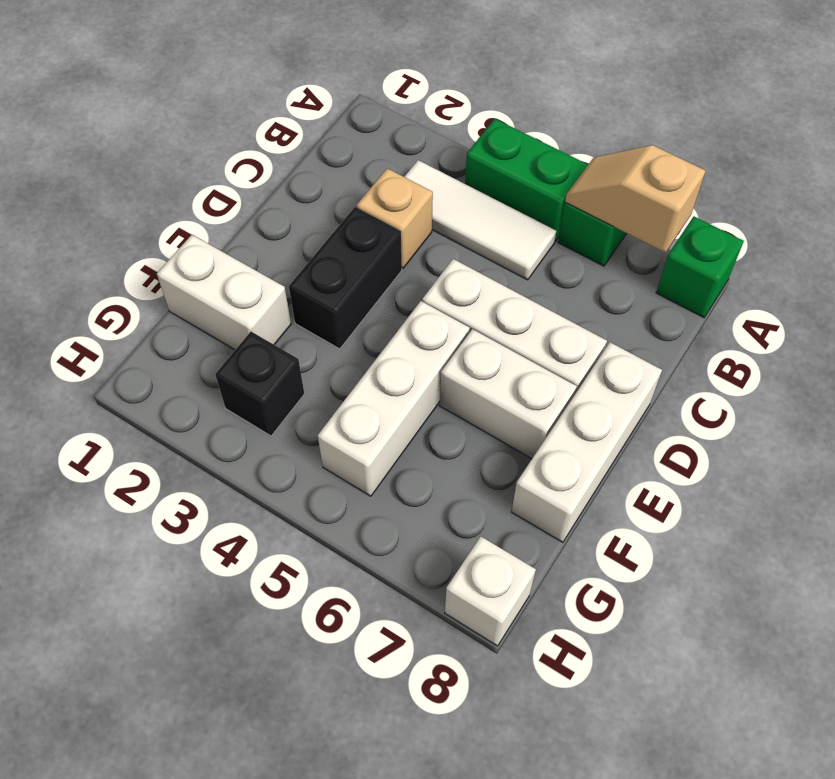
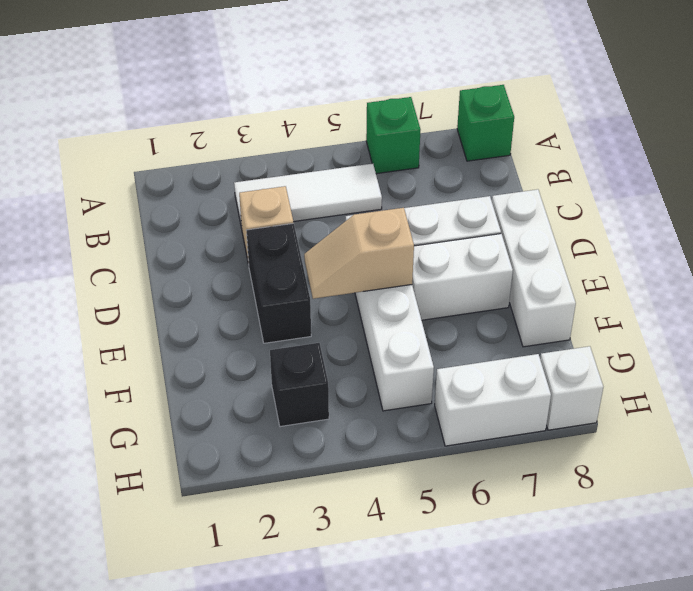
green 1x2 brick [465,119,588,241] -> none
tan 1x2 slope [565,145,706,253] -> tan 1x2 slope moved to [304,208,414,299]
white 1x2 brick [157,235,291,350] -> white 1x2 brick moved to [435,354,551,446]

